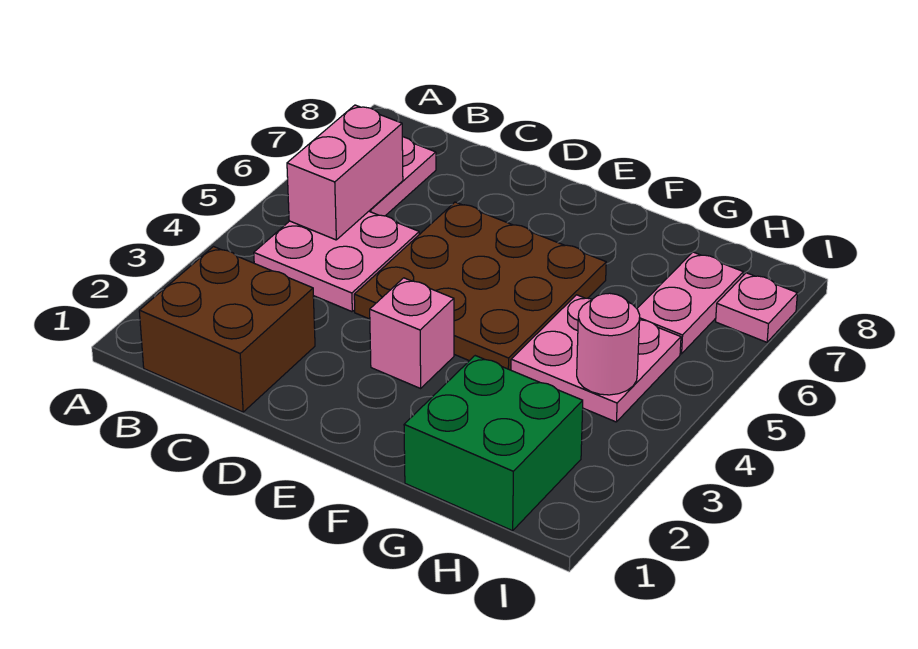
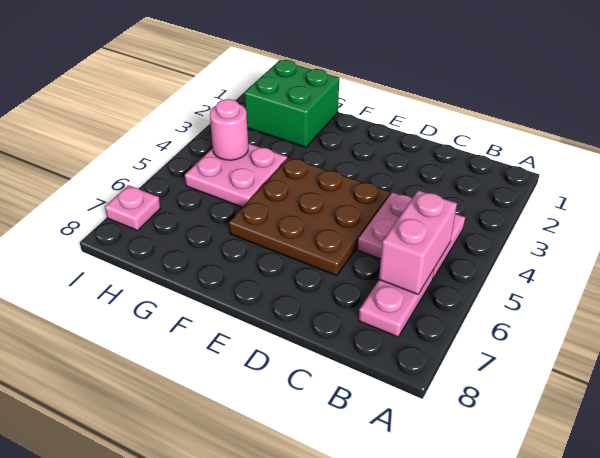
brown 2x2 brick [139,247,315,412] -> none
pink 1x1 brick [370,278,454,388] -> none
pink 1x2 plate [637,252,743,354] -> none

